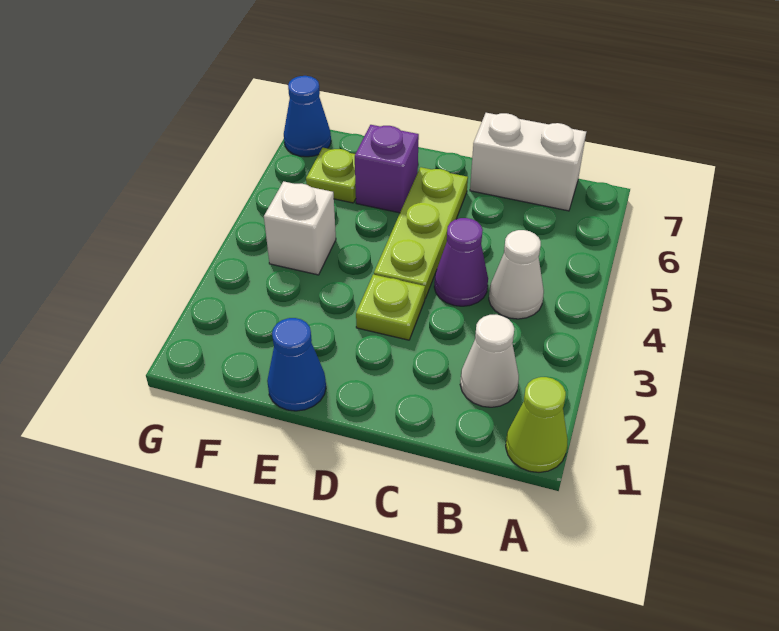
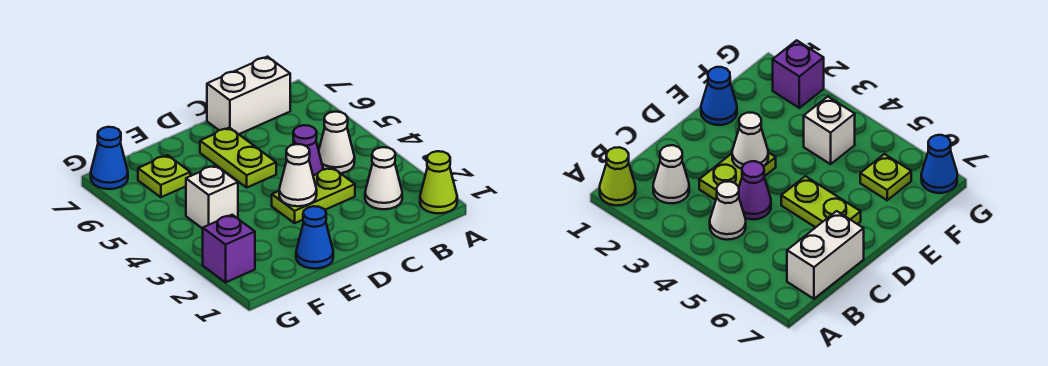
lime 1x1 plate [356,274,425,340] -> lime 1x2 plate [272,167,355,223]
none -> white 1x1 cone [279,144,317,206]
lime 1x3 plate [374,167,468,298] -> lime 1x2 plate [200,128,276,187]
purple 1x1 brick [355,125,419,213] -> purple 1x1 brick moved to [203,215,255,282]

